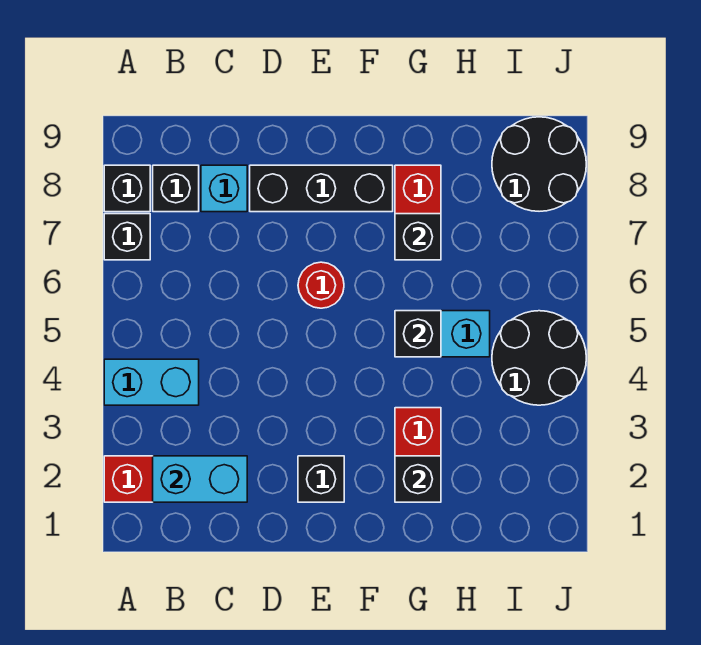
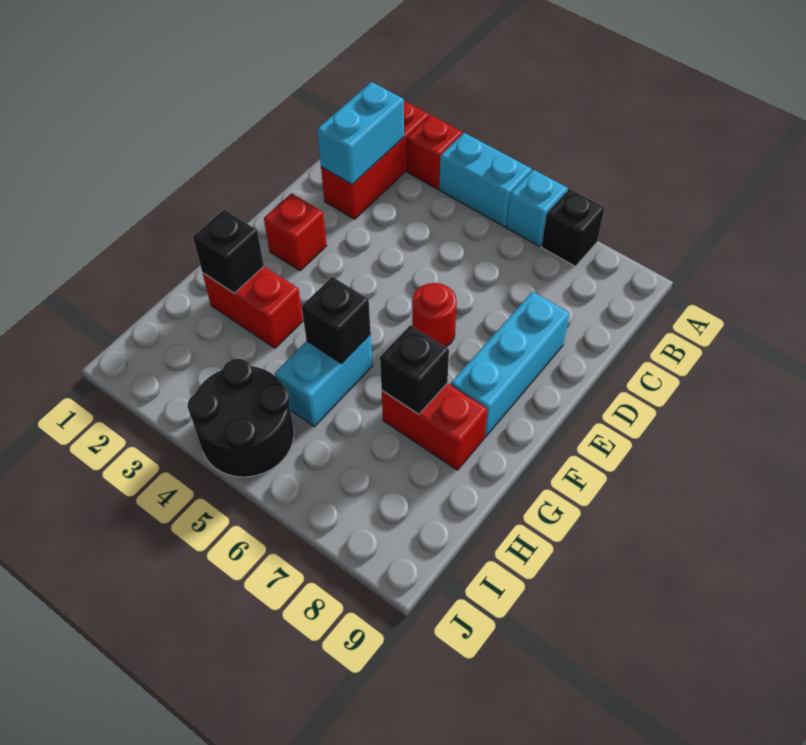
none -> red 1x1 brick [407,115,462,189]
cyan 1x2 brick [104,359,199,405] -> cyan 1x2 brick turned to [439,133,532,227]
black 1x1 brick [104,165,150,212] -> none
black 1x1 brick [153,165,199,212] -> none
cyan 1x1 brick [201,165,247,212] -> cyan 1x1 brick moved to [506,170,568,246]
black 1x3 brick [250,165,393,212] -> cyan 1x3 brick [451,292,570,437]
black 1x1 brick [298,456,344,502] -> red 1x1 brick [264,193,327,271]
black 2x2 round brick [492,117,586,211] -> none

